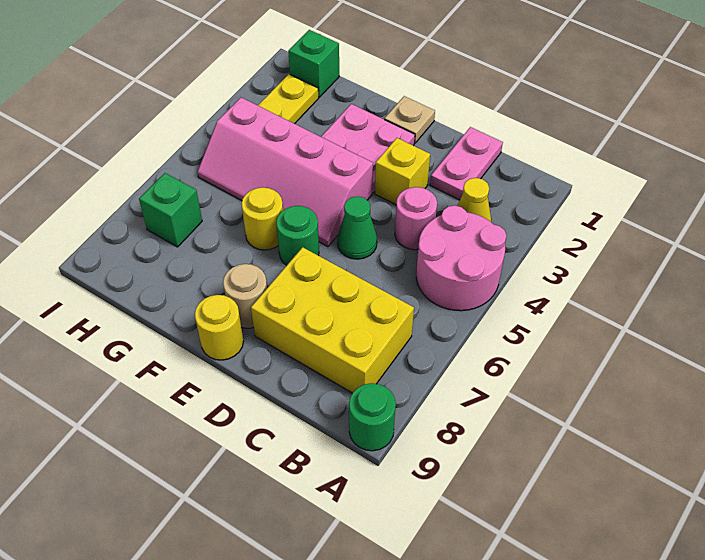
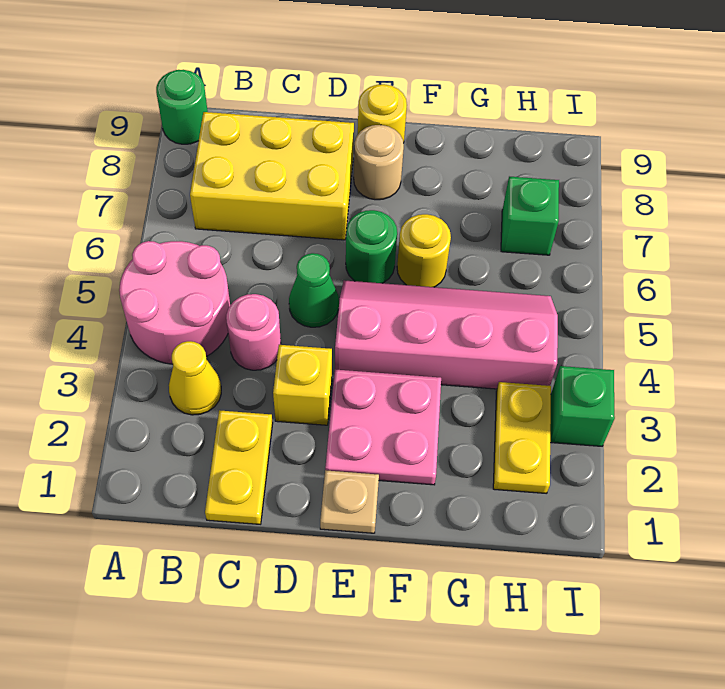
pink 1x2 plate [430,127,503,200] -> yellow 1x2 plate [205,410,273,524]
green 1x1 brick [288,30,339,97] -> green 1x1 brick moved to [550,366,615,446]

